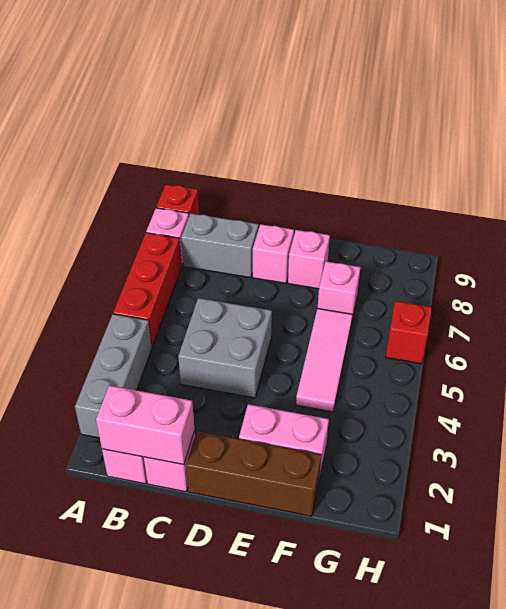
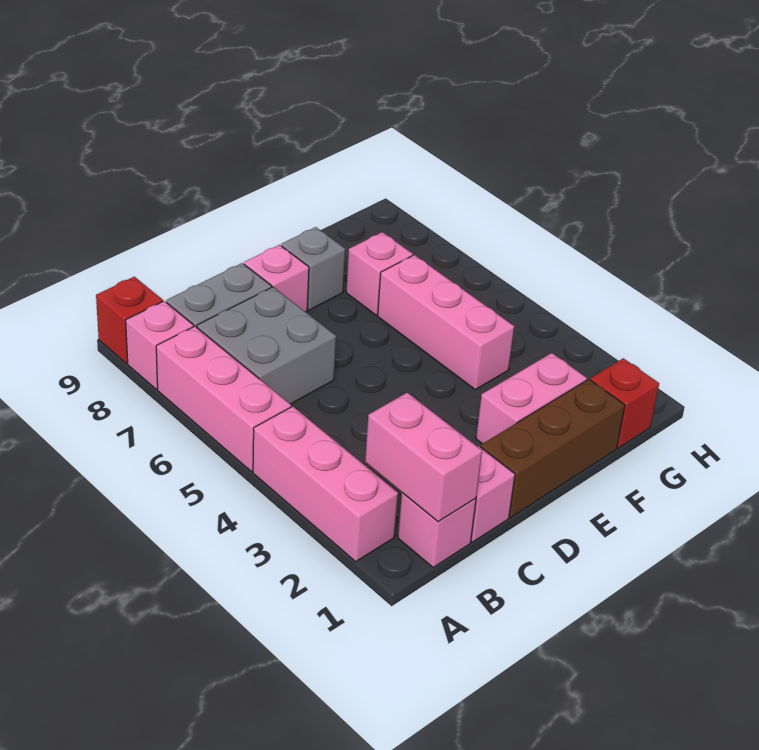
grey 1x3 brick [75,314,152,438] -> pink 1x3 brick [253,406,398,562]
red 1x3 brick [113,233,181,347] -> pink 1x3 brick [156,326,291,472]
pink 1x2 brick [96,385,195,465] -> pink 1x2 brick turned to [365,392,482,522]
grey 2x2 brick [178,298,272,398] -> grey 2x2 brick moved to [197,287,336,404]
pink 1x1 brick [288,230,330,289] -> grey 1x1 brick [281,227,345,310]
pink 1x3 tile [296,309,353,412] -> pink 1x3 brick [378,255,514,390]
red 1x1 brick [386,301,432,364] -> red 1x1 brick moved to [590,358,659,448]

